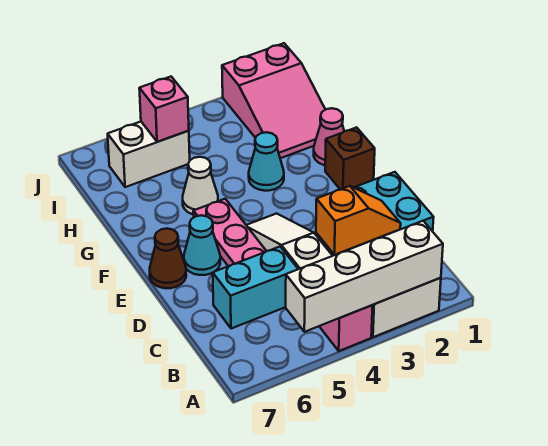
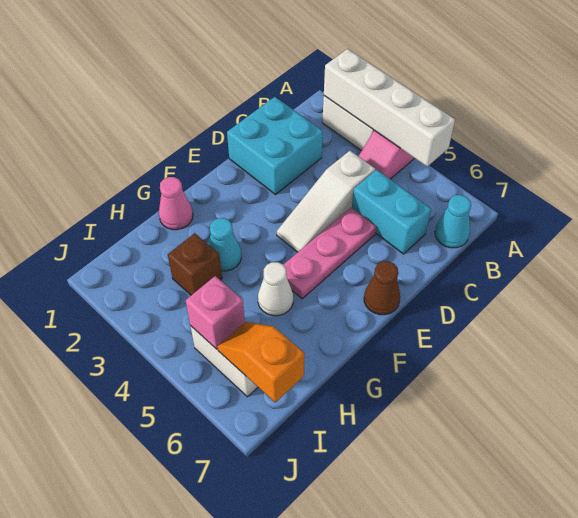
orange 1x2 slope [316,186,401,255] -> orange 1x2 slope moved to [217,322,304,402]
cyan 1x1 cone [184,215,220,275] -> cyan 1x1 cone moved to [435,195,471,248]
brown 1x1 brick [325,127,375,190] -> brown 1x1 brick moved to [168,233,222,295]
pink 2x3 slope [222,43,325,158] -> none

